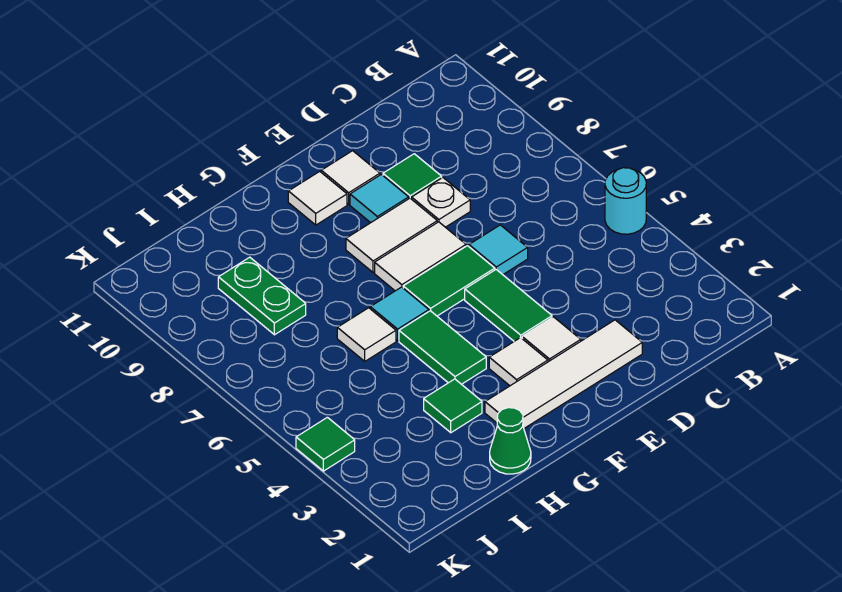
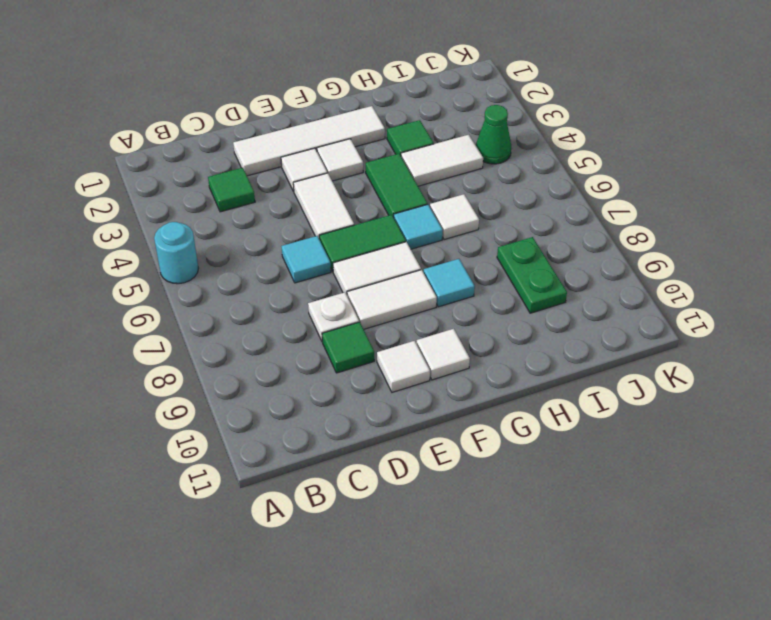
green 1x2 tile [465,270,552,341] -> white 1x2 tile [293,173,354,238]
cyan 1x1 tile [350,174,409,223] -> cyan 1x1 tile moved to [423,259,475,307]
green 1x1 cone [490,408,531,474] -> green 1x1 cone moved to [476,105,511,164]
none -> white 1x2 tile [401,135,483,186]
green 1x1 tile [296,417,355,471] -> green 1x1 tile moved to [208,168,255,212]

